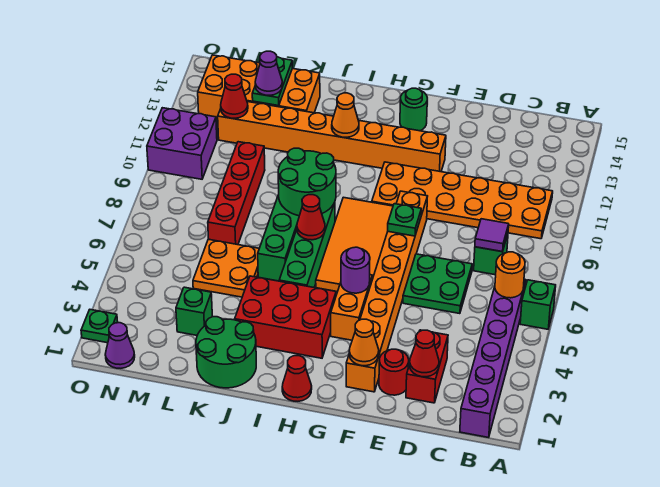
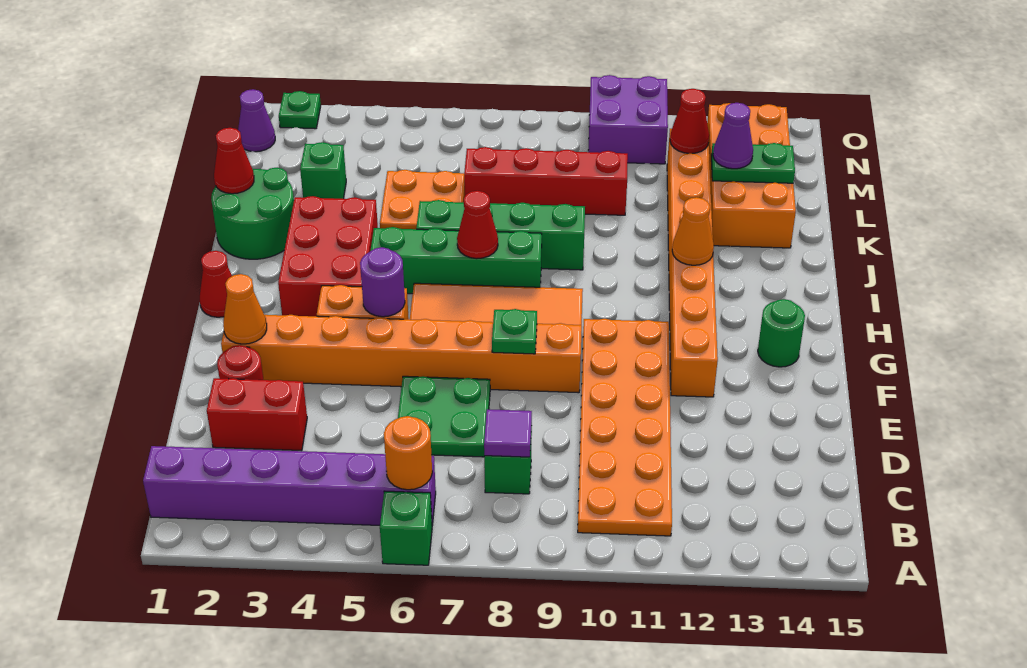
red 1x1 cone [410,330,439,377] -> red 1x1 cone moved to [214,128,254,194]
green 2x2 round brick [278,148,336,216] -> none

